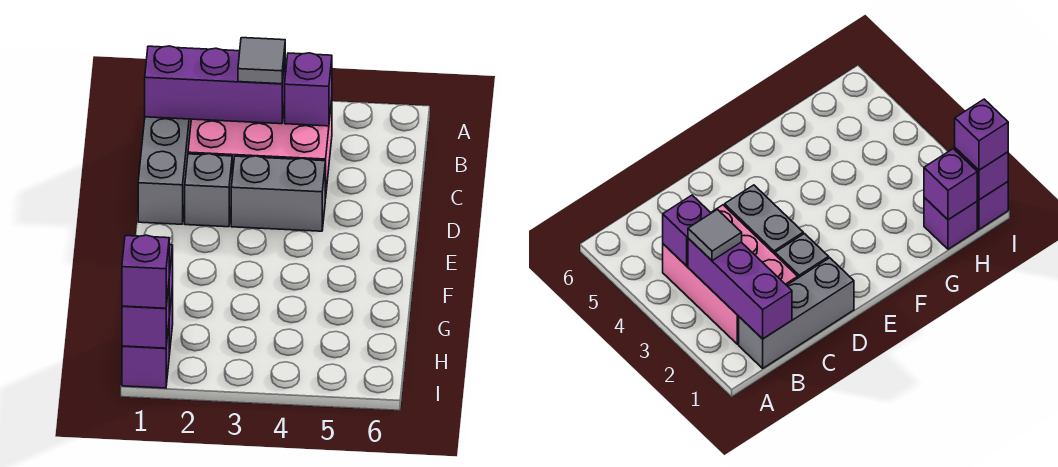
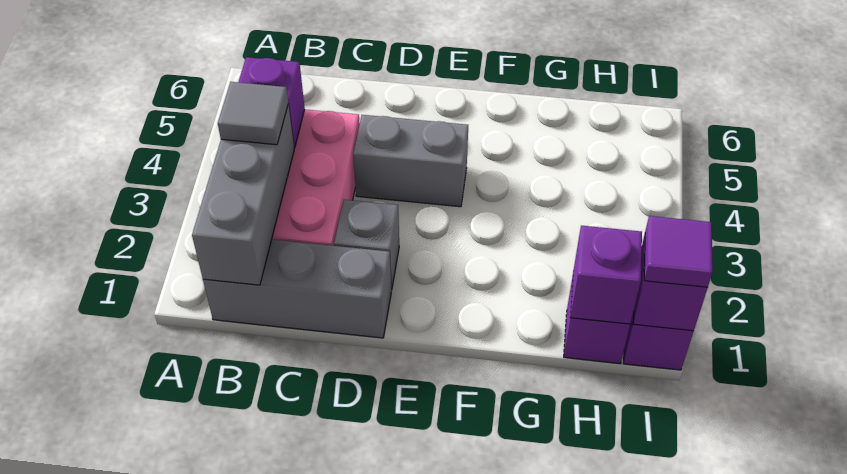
purple 1x3 brick [145,46,285,124] -> grey 1x3 brick [192,104,294,285]
grey 1x2 brick [231,156,325,231] -> grey 1x2 brick turned to [353,115,468,207]
purple 1x1 brick [122,235,169,308] -> purple 1x1 tile [644,216,713,288]

